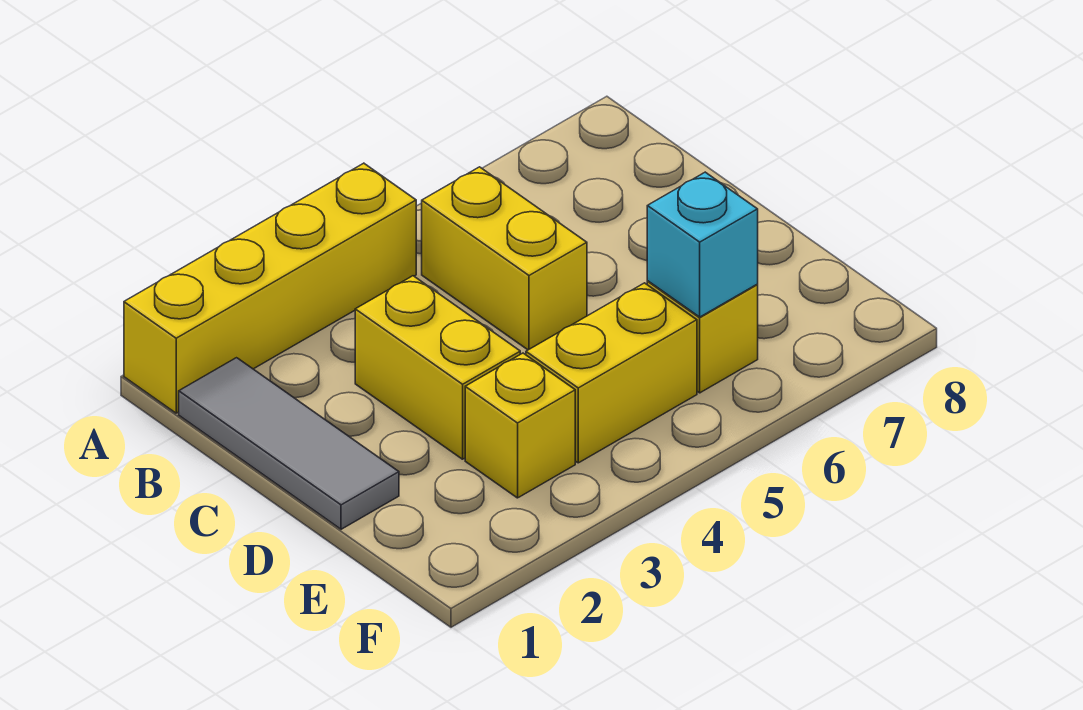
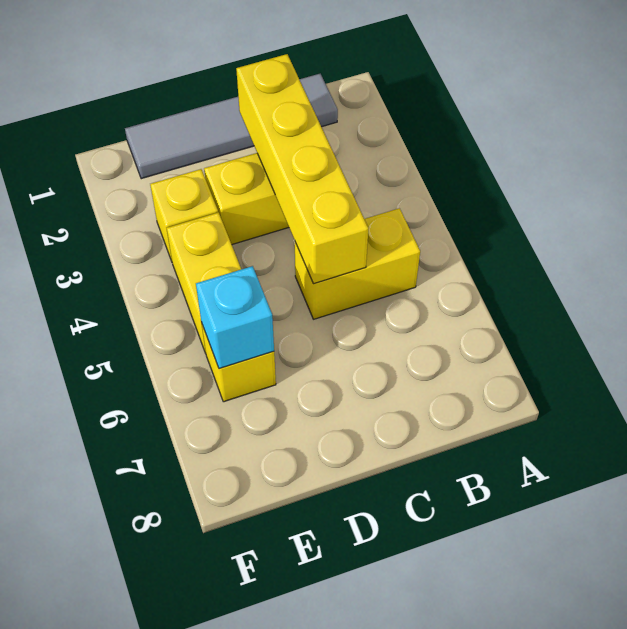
yellow 1x4 brick [124,163,416,413] -> yellow 1x4 brick moved to [236,54,368,284]
grey 1x3 tile [179,358,399,529] -> grey 1x4 tile [125,74,338,179]

